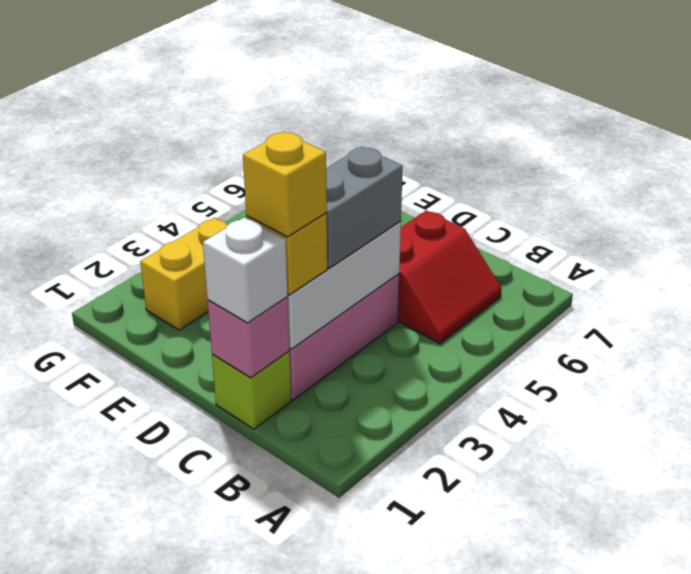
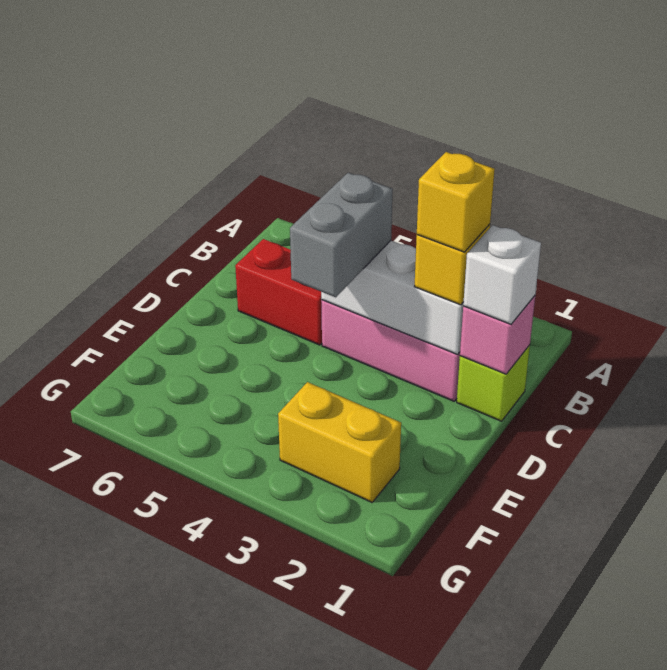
grey 1x2 brick [326,147,403,268] -> grey 1x2 brick turned to [290,173,393,297]

